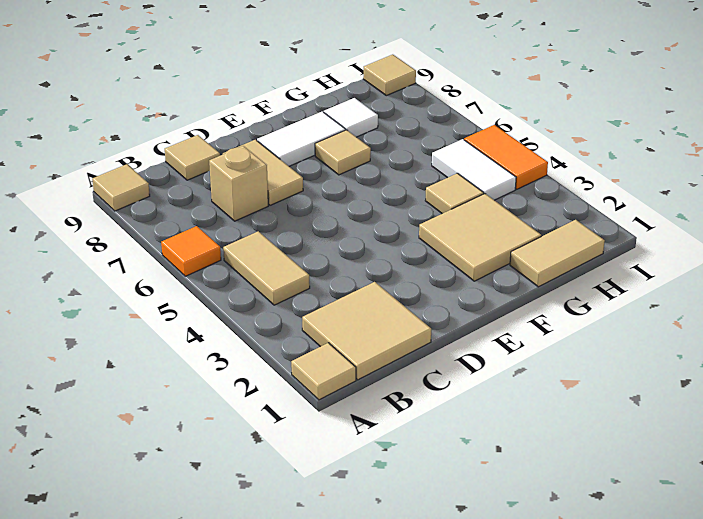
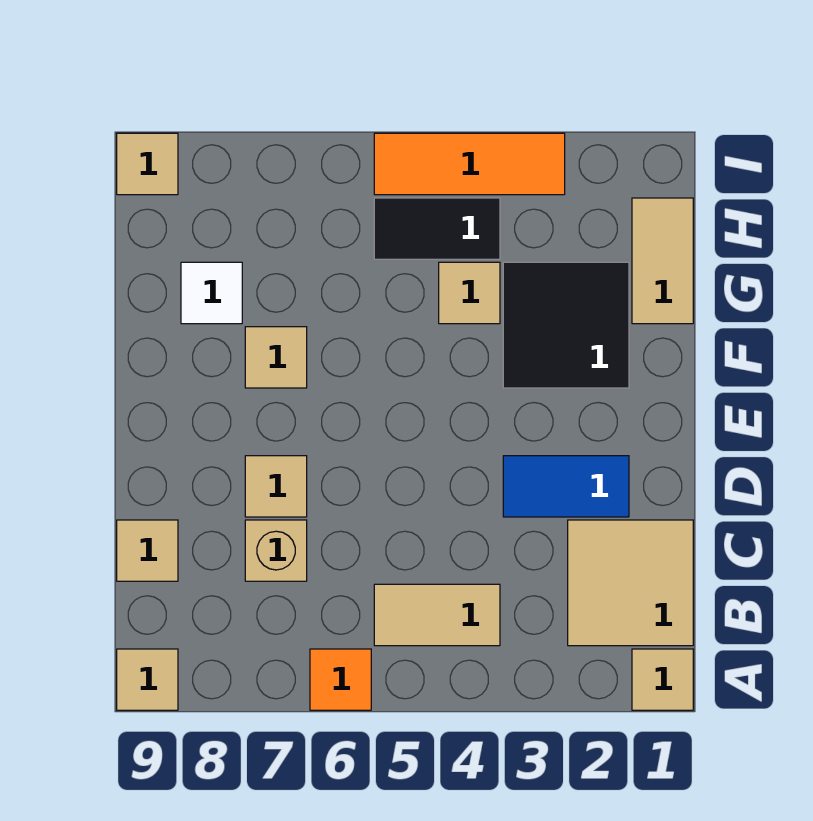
none -> blue 1x2 tile [503,456,629,517]
tan 1x2 tile [223,140,303,205] -> tan 1x1 tile [245,456,307,517]
white 1x2 tile [257,112,345,166] -> none
tan 2x2 tile [419,194,541,281] -> black 2x2 tile [503,262,629,388]
white 1x2 tile [432,139,516,200] -> black 1x2 tile [374,198,500,259]
orange 1x2 tile [464,125,548,189] -> orange 1x3 tile [374,133,565,195]

